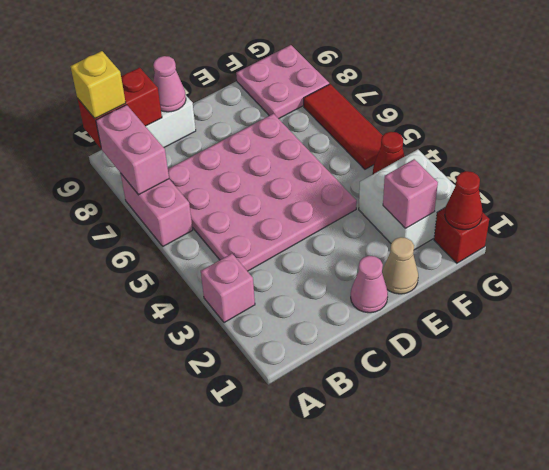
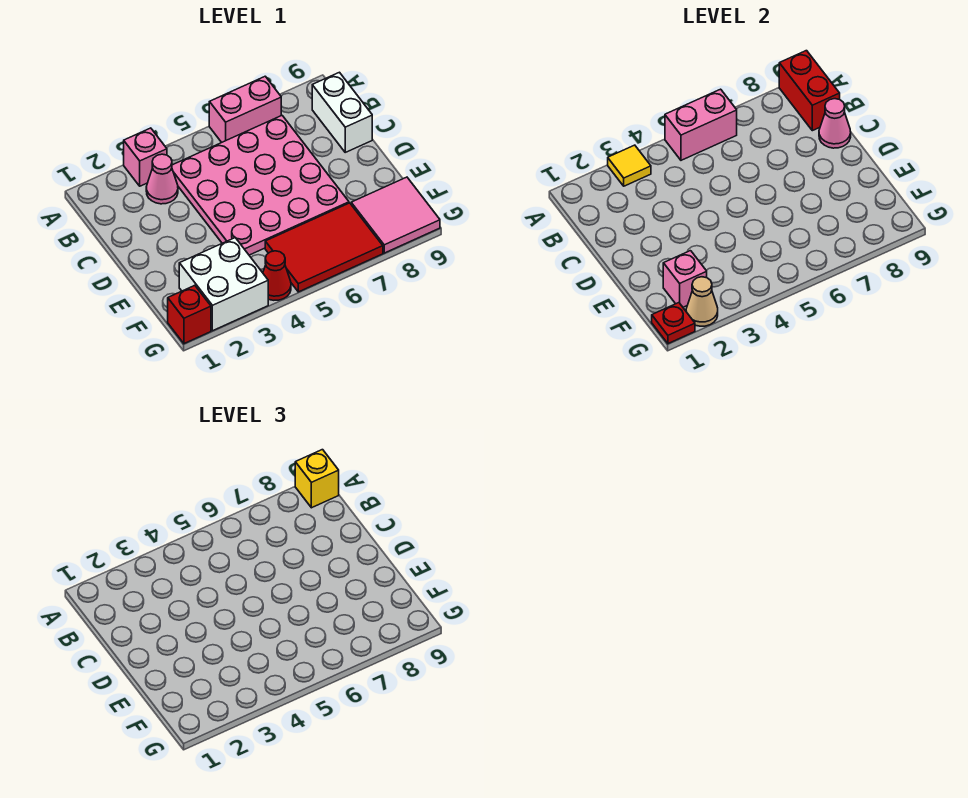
none -> yellow 1x1 tile [608,145,651,186]
pink 1x2 brick [96,105,169,195] -> pink 1x2 brick moved to [665,89,737,160]
pink 1x1 cone [351,256,388,313] -> pink 1x1 cone moved to [146,154,178,204]
tan 1x1 cone [382,237,418,294] -> tan 1x1 cone moved to [686,277,718,326]
pink 2x2 plate [236,45,329,119] -> pink 2x2 tile [351,177,440,253]
red 1x1 cone [445,171,483,230] -> red 1x1 plate [652,303,695,344]
red 1x3 tile [304,84,383,169] -> red 2x3 tile [265,203,383,292]

